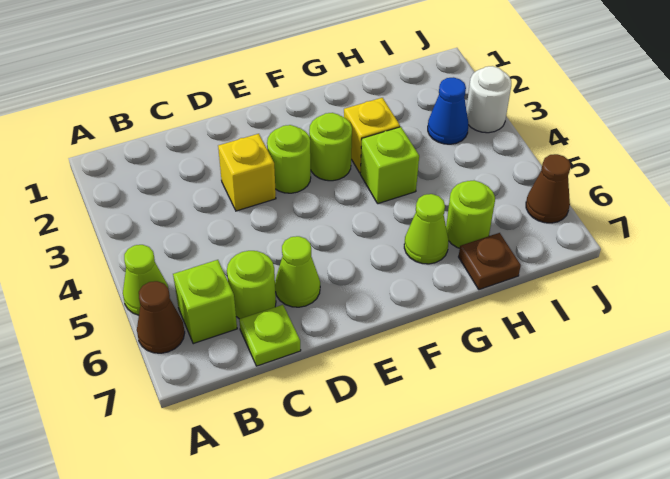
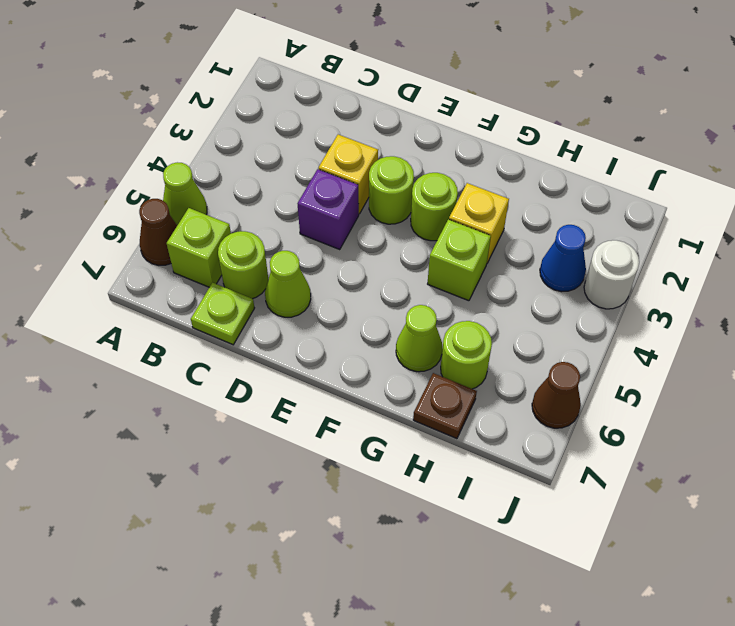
none -> purple 1x1 brick [297,169,359,249]

